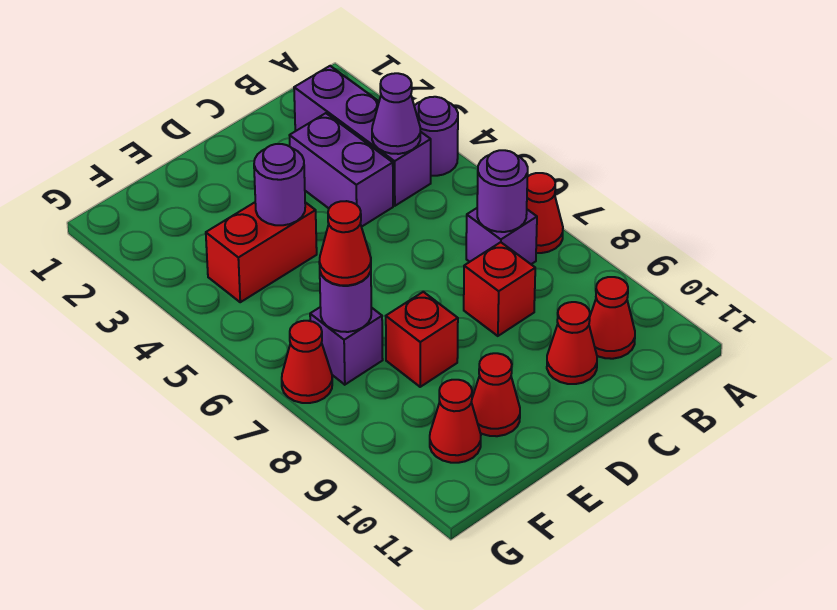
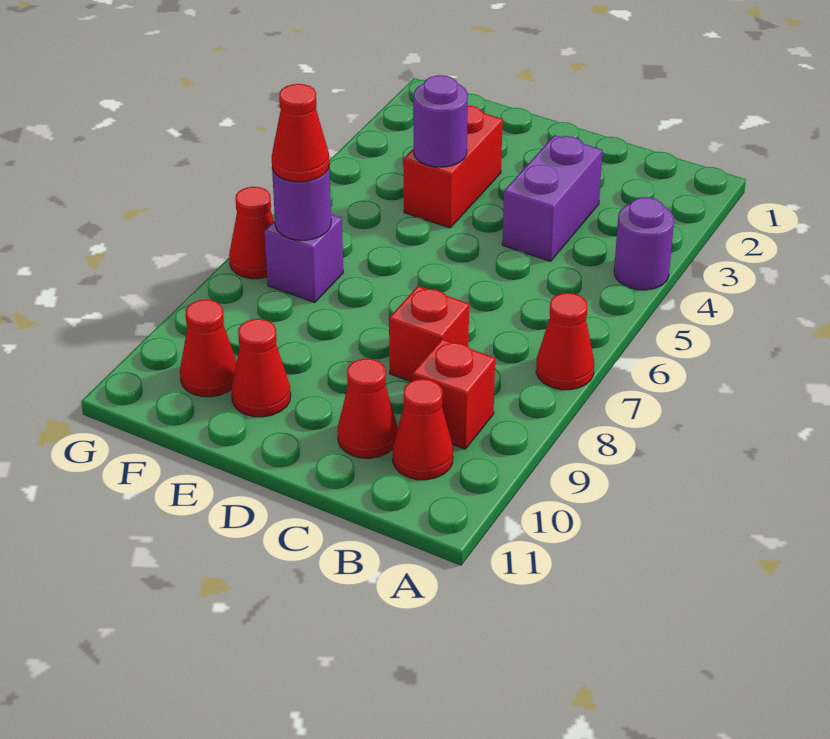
purple 1x3 brick [294,66,431,206] -> none
purple 1x1 cone [372,73,420,154] -> none
purple 1x1 brick [466,208,537,264] -> none
purple 1x1 round brick [477,150,528,232] -> none
red 1x2 brick [206,202,317,302] -> red 1x2 brick turned to [404,106,503,228]
red 1x1 brick [386,292,458,387] -> red 1x1 brick moved to [413,339,495,449]

